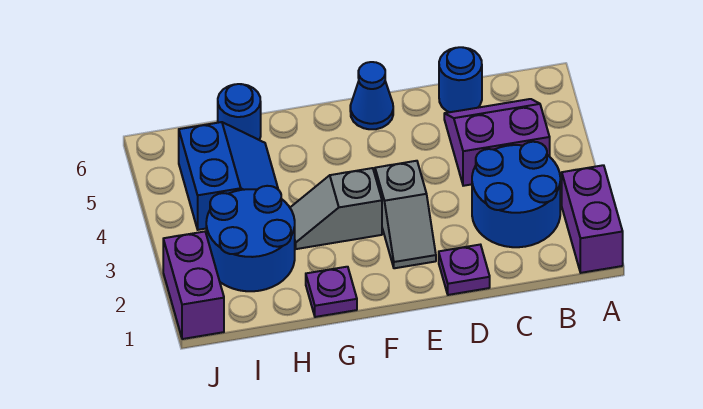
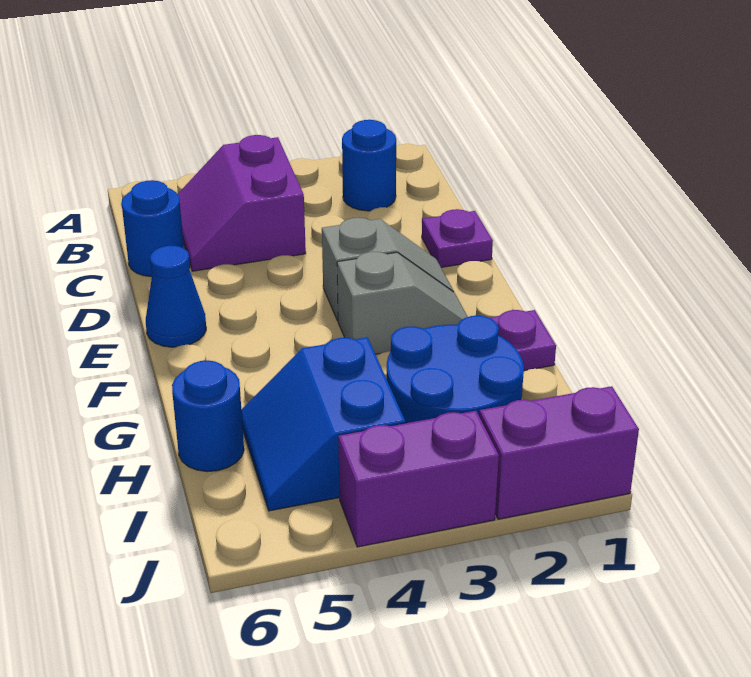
purple 1x2 brick [562,165,623,273] -> purple 1x2 brick moved to [338,411,499,547]
blue 2x2 round brick [472,142,560,247] -> blue 1x1 round brick [342,120,396,211]
grey 1x2 slope [290,168,382,249] -> grey 1x2 slope turned to [337,252,468,354]
blue 2x2 slope [179,122,278,230] -> blue 2x2 slope turned to [241,337,405,511]

